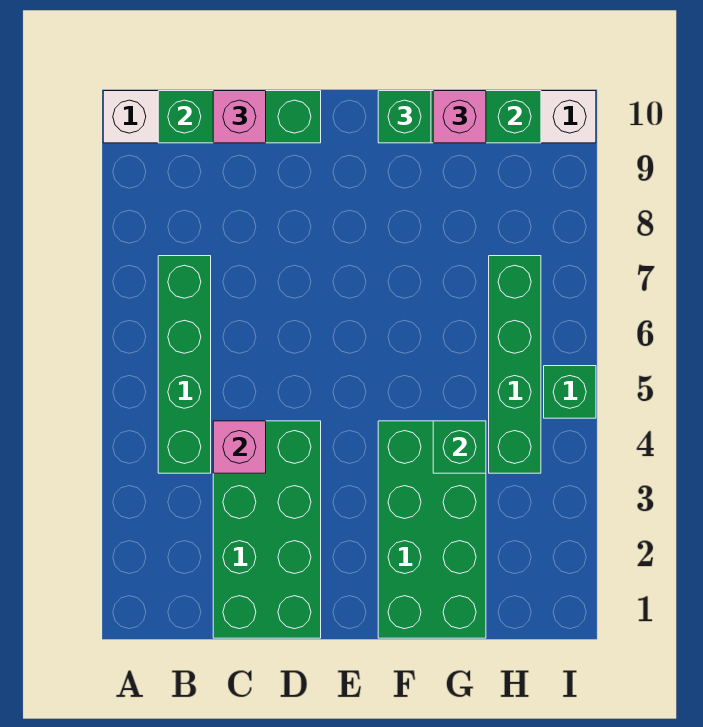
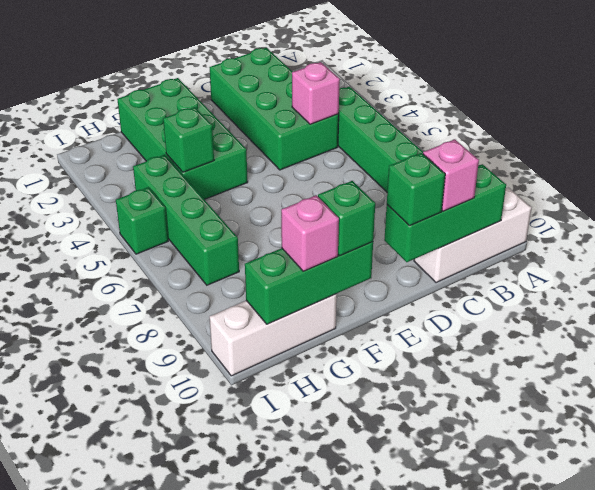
none -> green 1x1 brick [387,153,445,226]

